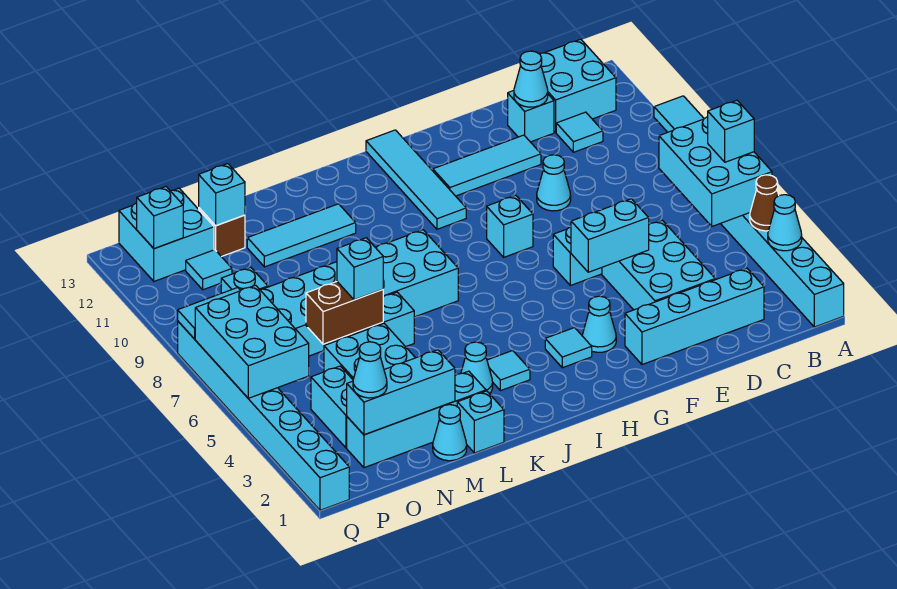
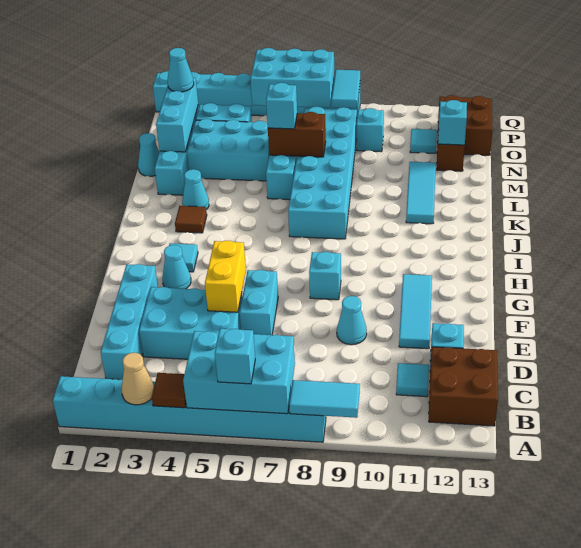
cyan 1x1 cone [768,195,802,251] -> tan 1x1 cone [122,353,154,405]
brown 1x1 cone [750,175,779,231] -> brown 1x1 tile [152,373,186,408]
cyan 2x2 brick [540,39,616,132] -> brown 2x2 brick [429,347,498,426]
cyan 1x1 cone [514,51,548,107] -> none
cyan 1x2 brick [571,199,649,272] -> yellow 1x2 brick [205,240,246,312]
cyan 1x4 tile [366,130,466,229] -> none
cyan 1x1 tile [487,351,530,391] -> brown 1x1 tile [175,206,207,233]
cyan 1x1 brick [457,391,504,453] -> none
brown 1x2 brick [306,282,383,344] -> brown 1x2 brick turned to [268,112,326,157]
cyan 2x2 brick [119,188,214,281] -> brown 2x2 brick [437,95,493,155]
cyan 1x1 brick [137,187,183,249] -> none

